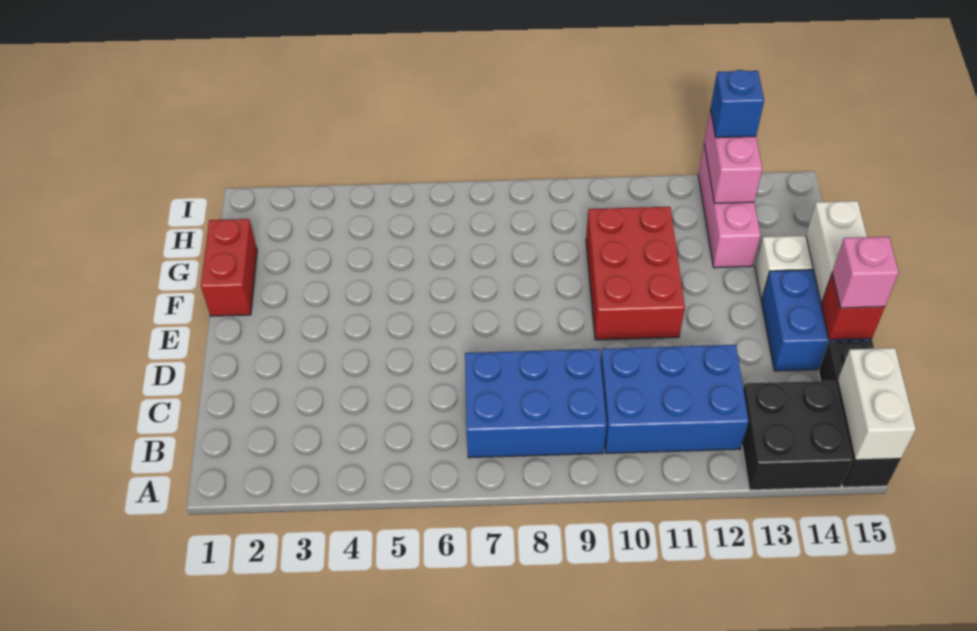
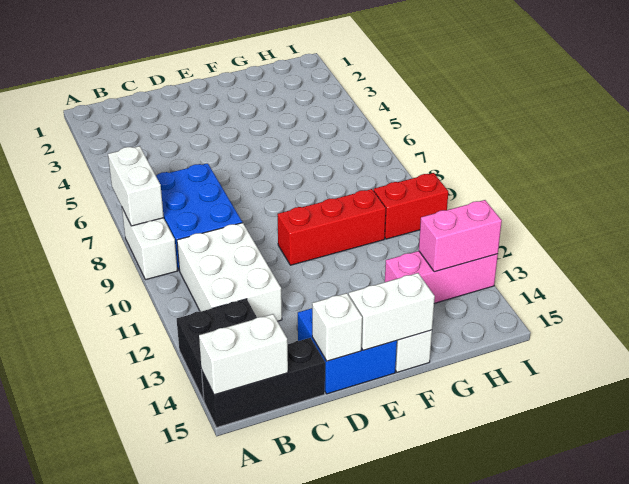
none -> white 1x2 brick [108,146,164,226]
none -> white 1x2 brick [122,208,177,280]
blue 2x3 brick [601,345,749,453] -> white 2x3 brick [177,223,282,321]
red 1x1 brick [821,274,885,340] -> white 1x1 brick [312,293,362,361]
pink 1x1 brick [832,237,899,308] -> none
red 2x3 brick [586,207,685,340] -> red 1x3 brick [277,189,386,265]
red 1x2 brick [201,219,257,316] -> red 1x2 brick moved to [374,173,448,239]
blue 1x1 brick [710,70,764,138] -> none

